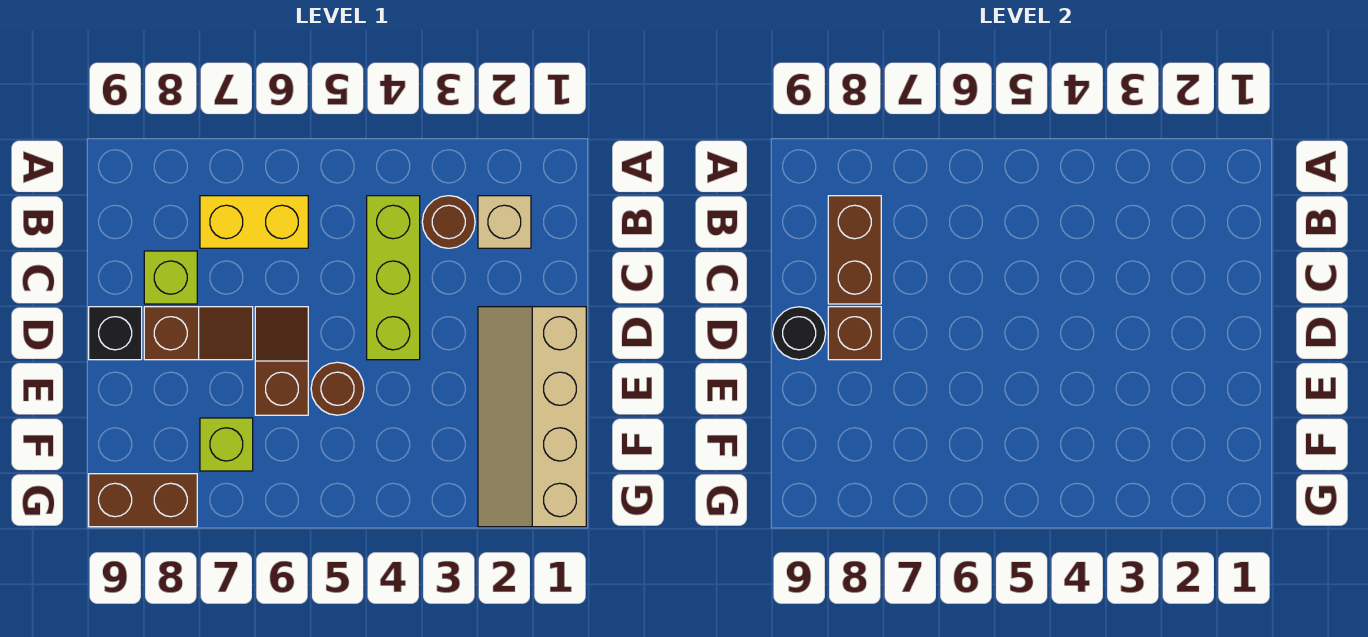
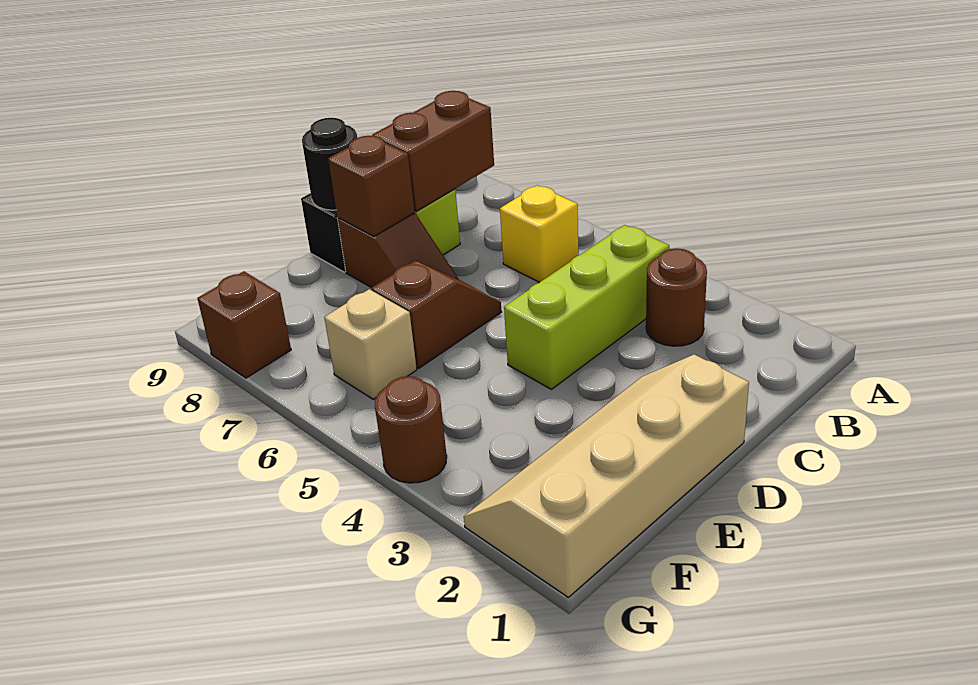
tan 1x1 brick [478,196,531,248] -> tan 1x1 brick moved to [324,289,417,399]
yellow 1x2 brick [200,196,308,248] -> yellow 1x1 brick [500,186,579,283]
brown 1x1 round brick [311,362,364,415] -> brown 1x1 round brick moved to [375,376,447,483]
lime 1x1 brick [200,418,253,471] -> none
brown 1x2 brick [89,474,197,527] -> brown 1x1 brick [197,271,291,378]

